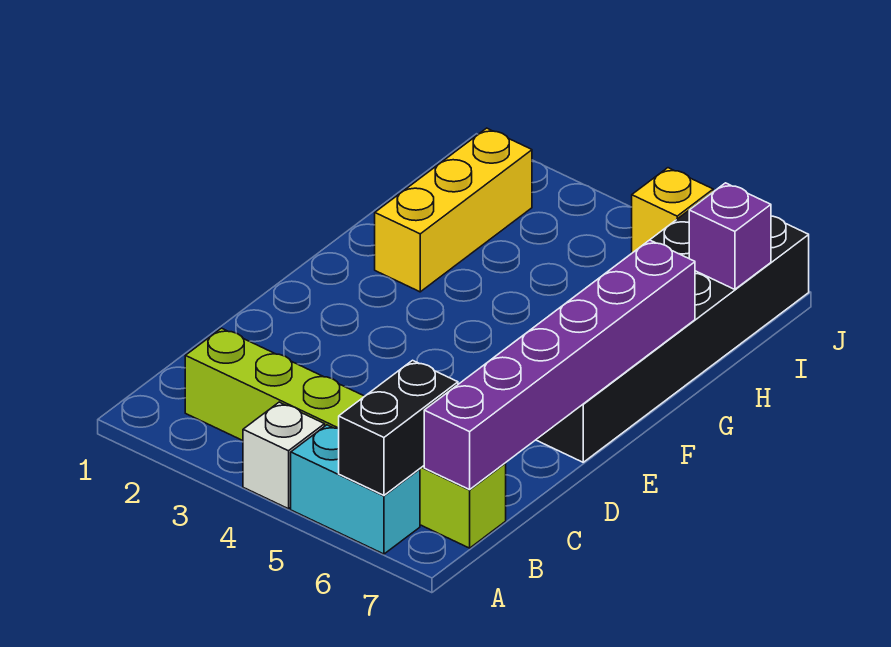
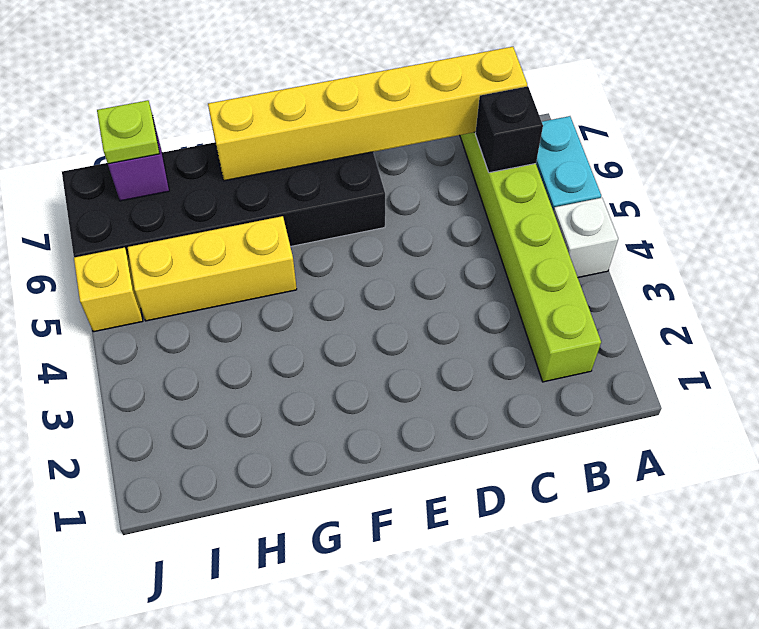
black 1x2 brick [339,360,458,495] -> black 1x1 brick [475,86,543,173]
purple 1x6 brick [424,240,695,490] -> yellow 1x6 brick [208,47,527,181]
yellow 1x3 brick [375,128,532,292] -> yellow 1x3 brick moved to [128,216,297,321]
none -> lime 1x1 plate [97,100,160,164]

